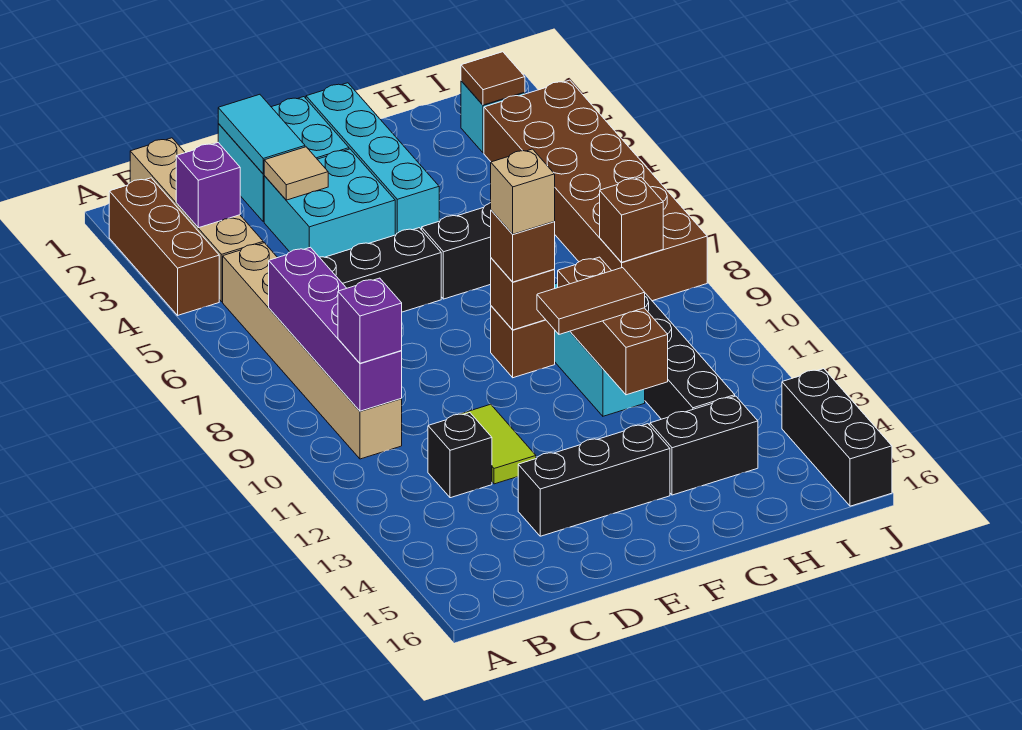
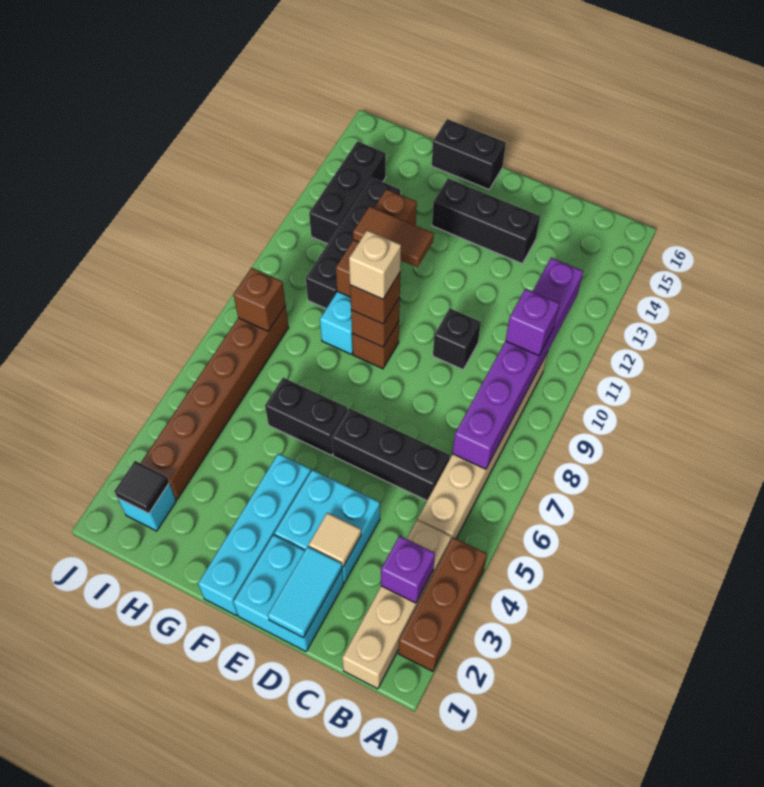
purple 1x4 brick [269,247,402,411] -> purple 1x6 brick [453,258,583,469]
black 1x1 brick [428,413,492,498] -> black 1x1 brick moved to [433,308,481,370]
lime 1x2 tile [462,404,536,484] -> none
black 1x2 brick [650,396,758,495] -> black 1x2 brick moved to [432,119,506,189]
brown 1x1 tile [461,52,525,105] -> black 1x1 tile [114,461,169,513]
brown 2x6 brick [484,80,707,301] -> brown 1x6 brick [141,306,289,499]
black 1x3 brick [782,369,892,506] -> black 1x3 brick moved to [309,141,386,244]

